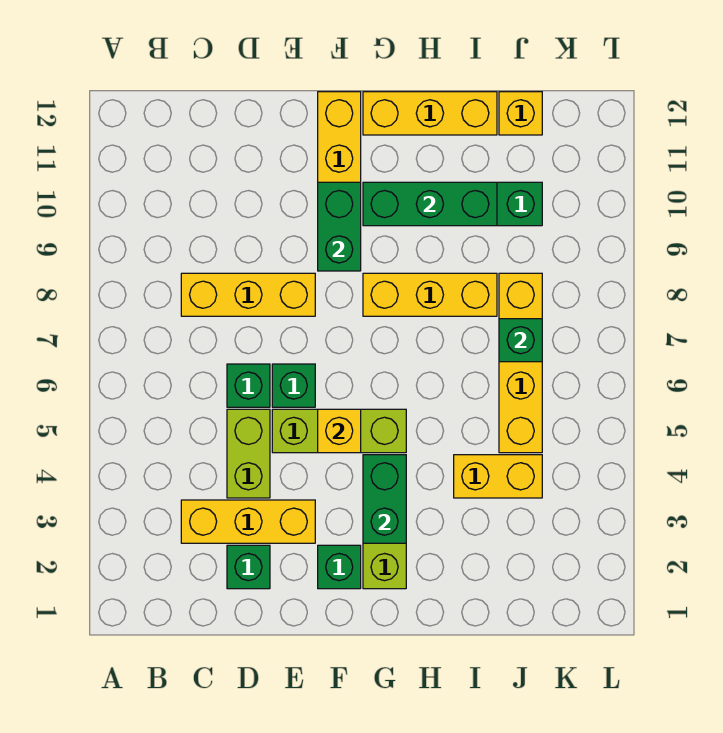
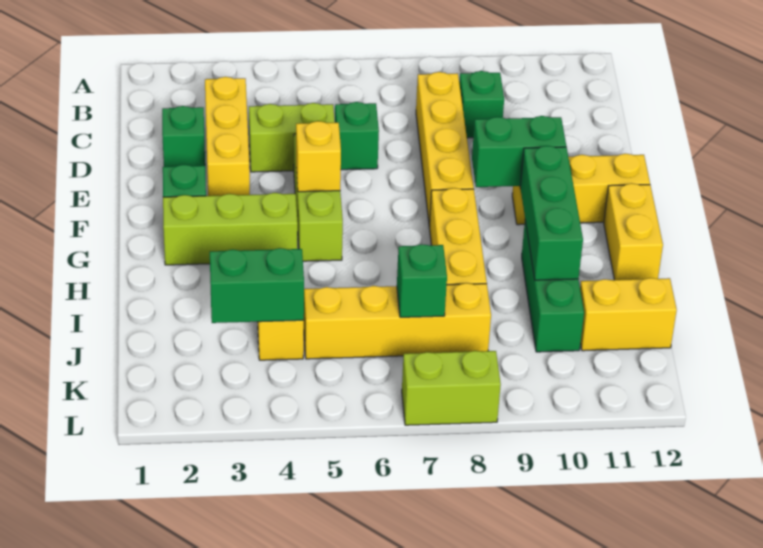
yellow 1x3 brick [181,273,315,316] -> yellow 1x4 brick [416,72,474,227]
green 1x1 brick [272,364,315,407] -> green 1x1 brick moved to [459,71,504,138]
green 1x2 brick [363,455,406,543] -> green 1x2 brick moved to [210,248,304,323]
yellow 1x3 brick [363,92,497,135] -> yellow 1x2 brick [604,183,663,280]
yellow 1x1 brick [499,92,542,135] -> yellow 1x2 brick [580,278,677,351]
none -> lime 1x2 brick [402,351,501,425]

